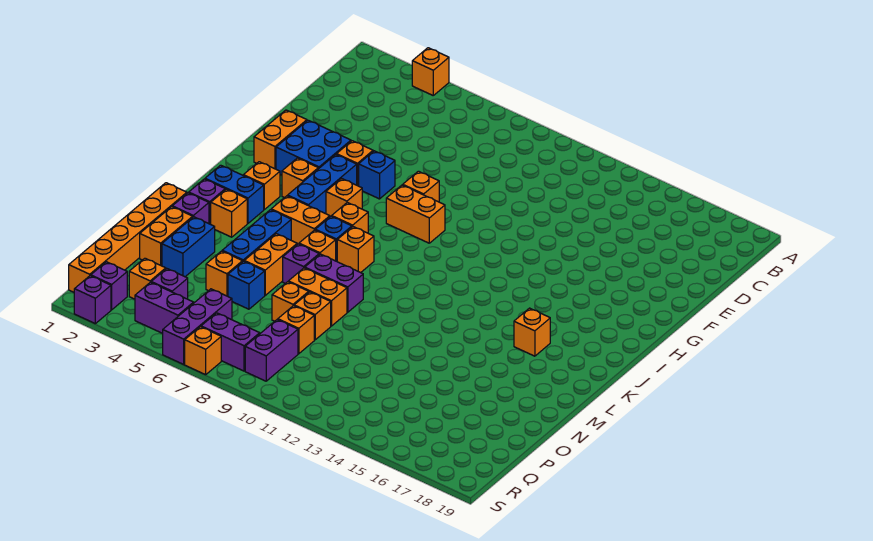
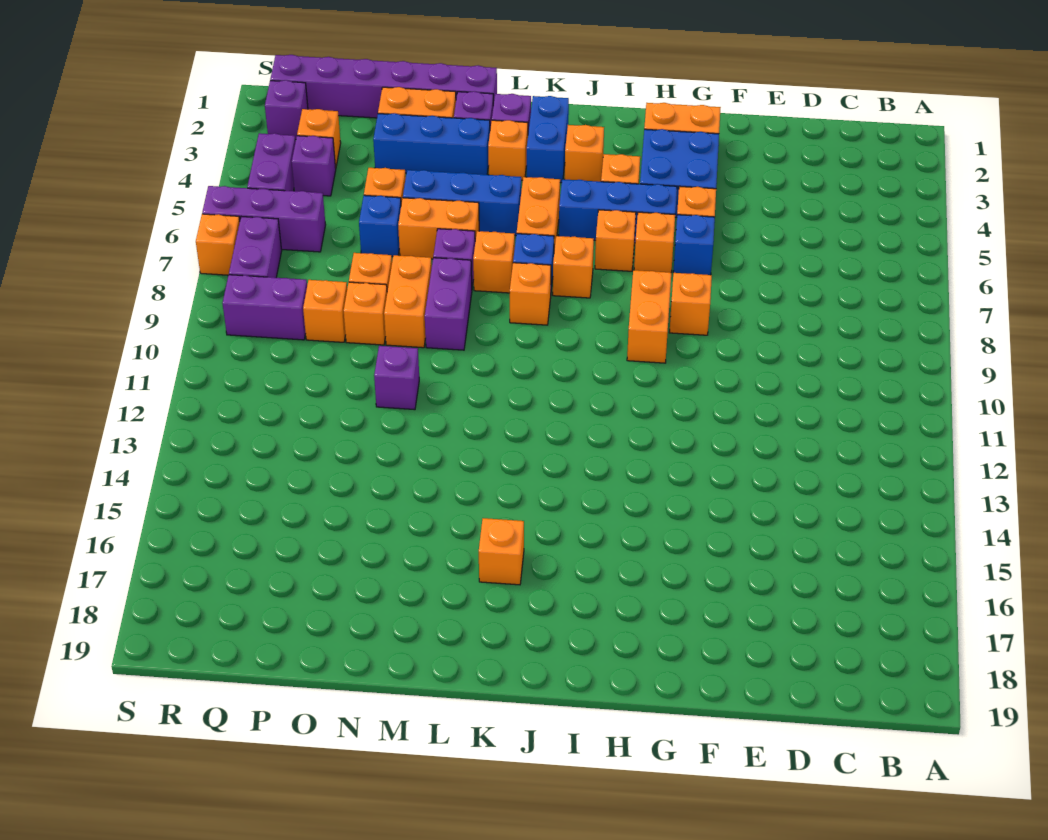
orange 1x1 brick [412,48,449,95] -> orange 1x1 brick moved to [634,212,675,273]
orange 1x6 brick [69,183,187,292] -> purple 1x6 brick [270,55,497,118]
blue 1x2 brick [162,217,215,277] -> blue 1x3 brick [373,113,490,175]
purple 1x1 brick [74,276,111,324] -> purple 1x1 brick moved to [374,346,419,410]

